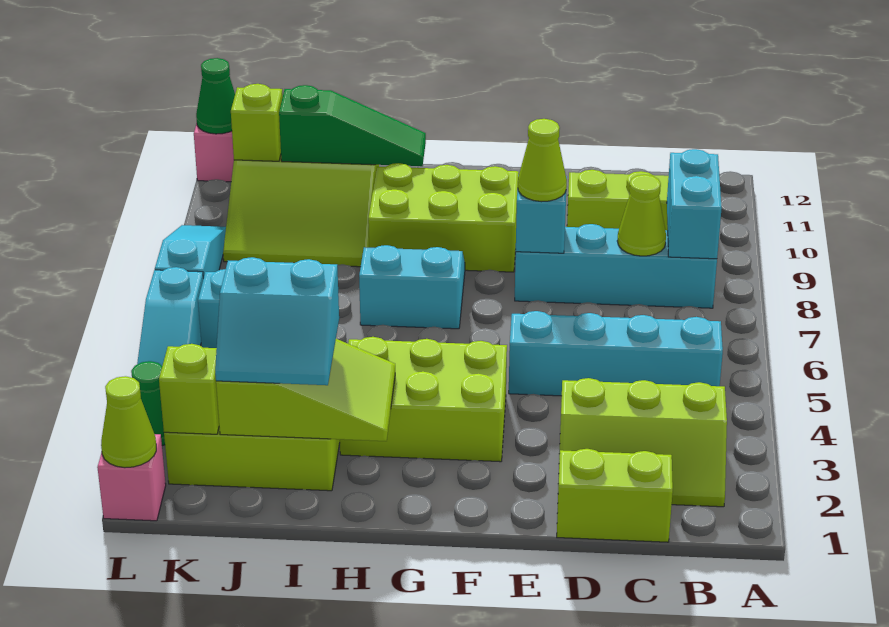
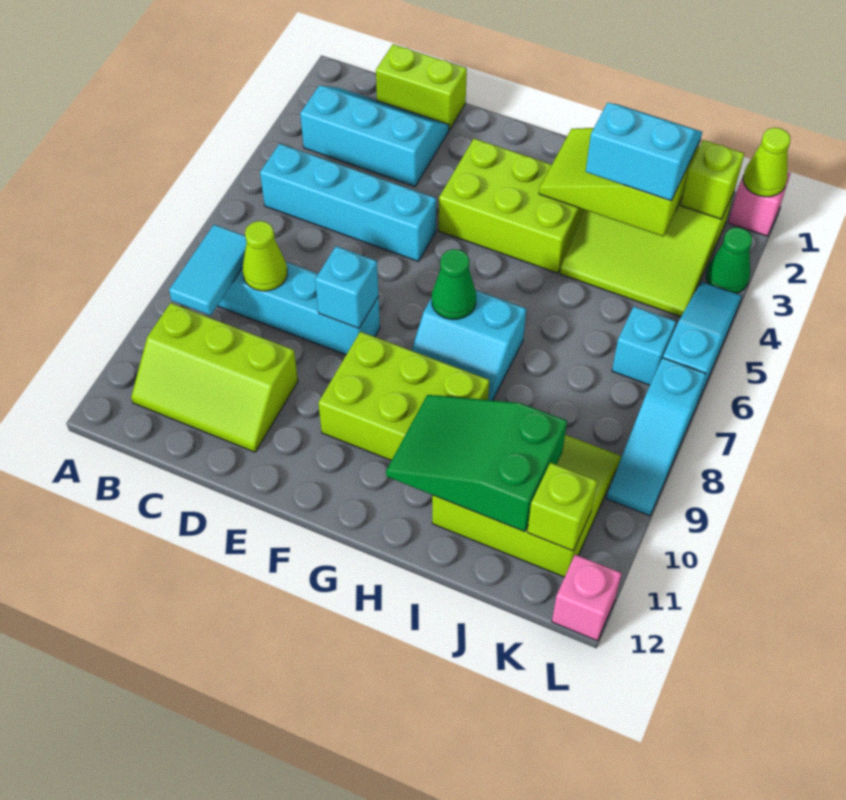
lime 2x3 slope [558,378,727,507] -> cyan 2x3 slope [300,86,449,186]
cyan 1x2 brick [667,149,722,259] -> cyan 1x2 tile [169,225,247,315]
lime 1x1 cone [518,119,567,202] -> none
green 1x3 slope [279,85,426,166] -> green 2x3 slope [386,395,567,532]
green 1x1 cone [196,58,235,134] -> green 1x1 cone moved to [432,249,476,319]

